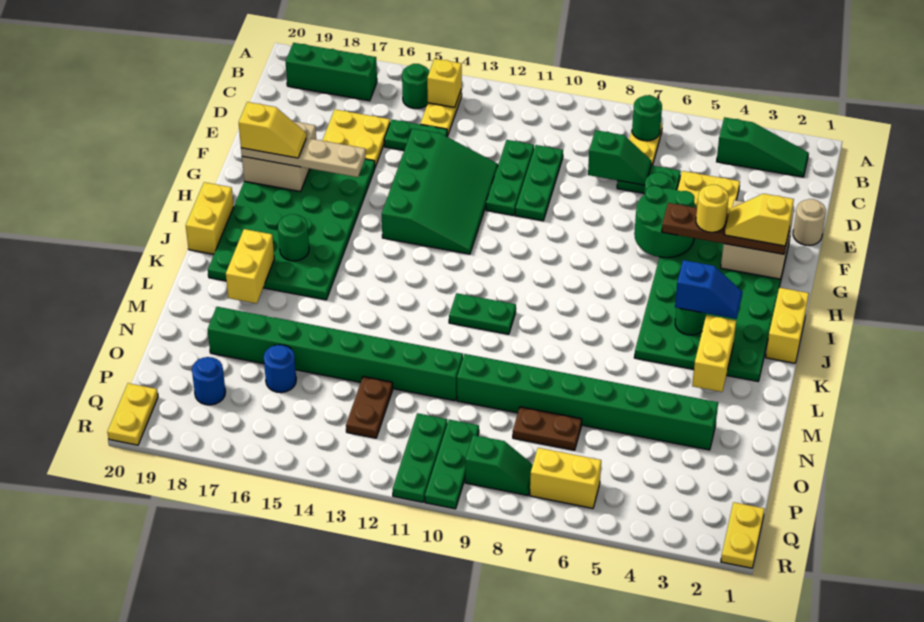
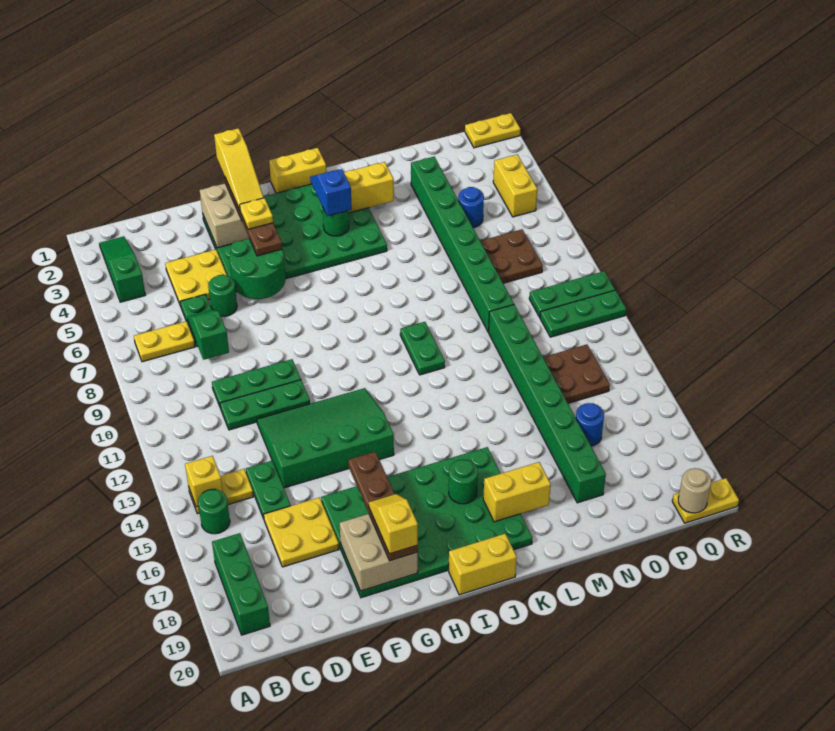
green 1x1 round brick [632,95,662,141] -> none
tan 1x1 round brick [793,199,826,245] -> tan 1x1 round brick moved to [678,468,711,513]
yellow 1x2 slope [724,194,794,246] -> yellow 1x3 slope [214,128,264,210]
yellow 1x1 round brick [696,185,729,232] -> yellow 1x1 plate [240,198,273,229]
tan 1x4 plate [241,138,366,177] -> brown 1x4 plate [348,452,418,561]
brown 1x2 plate [513,407,582,450] -> brown 2x2 plate [480,229,543,283]
brown 1x2 plate [346,377,393,438] -> brown 2x2 plate [543,344,610,403]
blue 1x1 round brick [192,357,225,405] -> blue 1x1 round brick moved to [458,187,484,228]
yellow 1x2 brick [530,448,601,508] -> yellow 1x2 brick moved to [493,154,537,217]
green 1x2 slope [465,435,533,496] -> none

